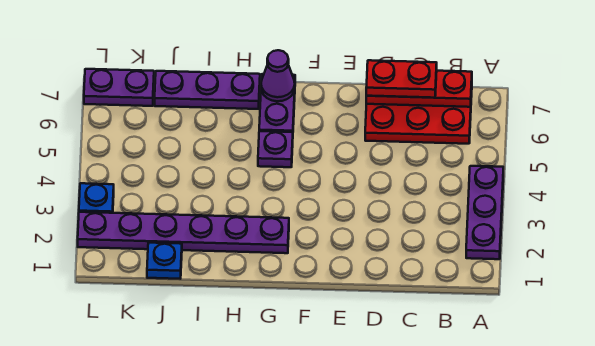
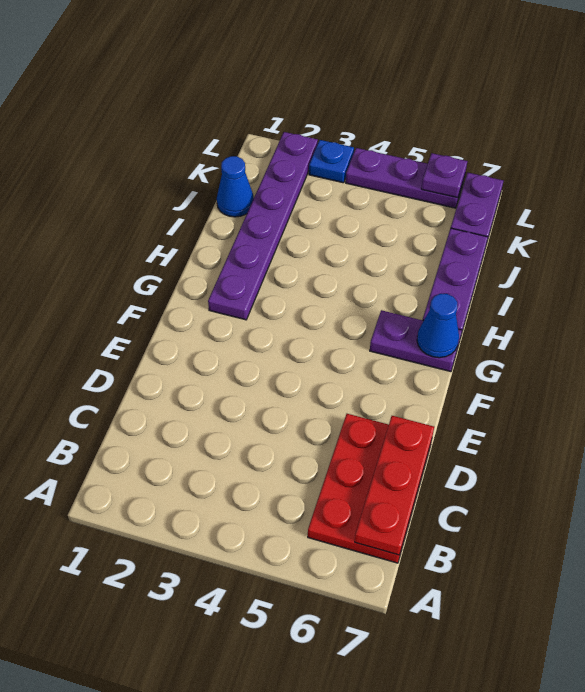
purple 1x3 plate [466,166,503,259] -> purple 1x3 plate moved to [346,148,465,208]
red 1x2 plate [366,60,437,98] -> none
purple 1x1 plate [258,131,293,167] -> purple 1x1 plate moved to [421,153,467,198]
purple 1x1 cone [261,50,295,101] -> blue 1x1 cone [417,294,459,358]
blue 1x1 plate [147,243,182,279] -> blue 1x1 cone [217,156,254,217]

